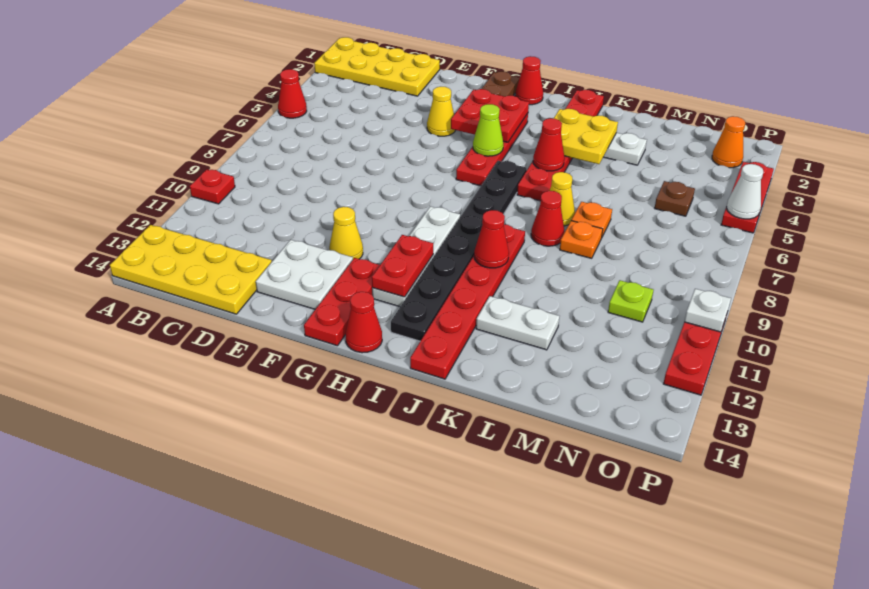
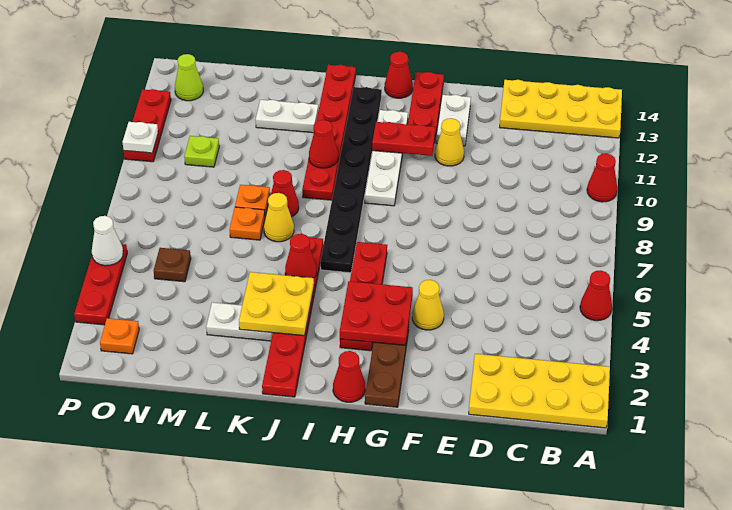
red 1x1 plate [190,169,235,204] -> red 1x1 cone [587,154,617,202]
white 2x2 plate [256,240,353,309] -> white 1x2 plate [436,95,471,146]
lime 1x1 cone [473,104,503,156] -> lime 1x1 cone moved to [175,54,203,101]
red 1x2 plate [372,235,433,297] -> red 1x2 plate turned to [372,122,436,156]
orange 1x1 cone [712,116,745,168] -> orange 1x1 plate [100,318,139,354]

